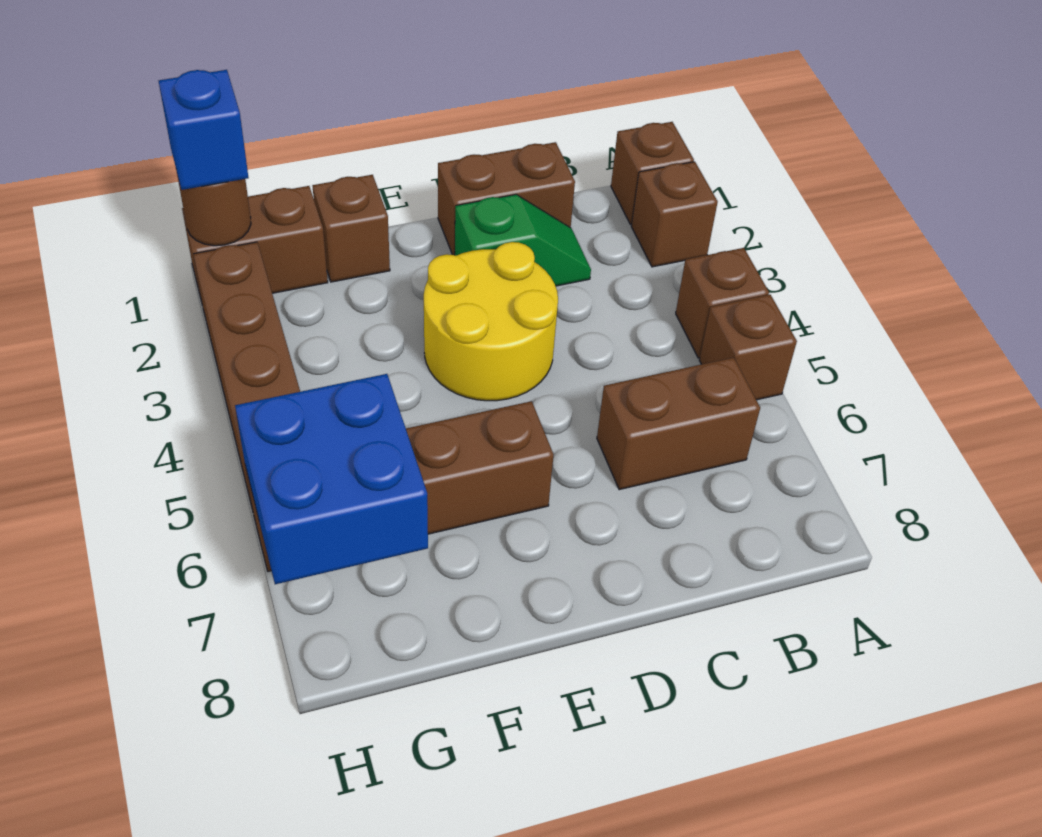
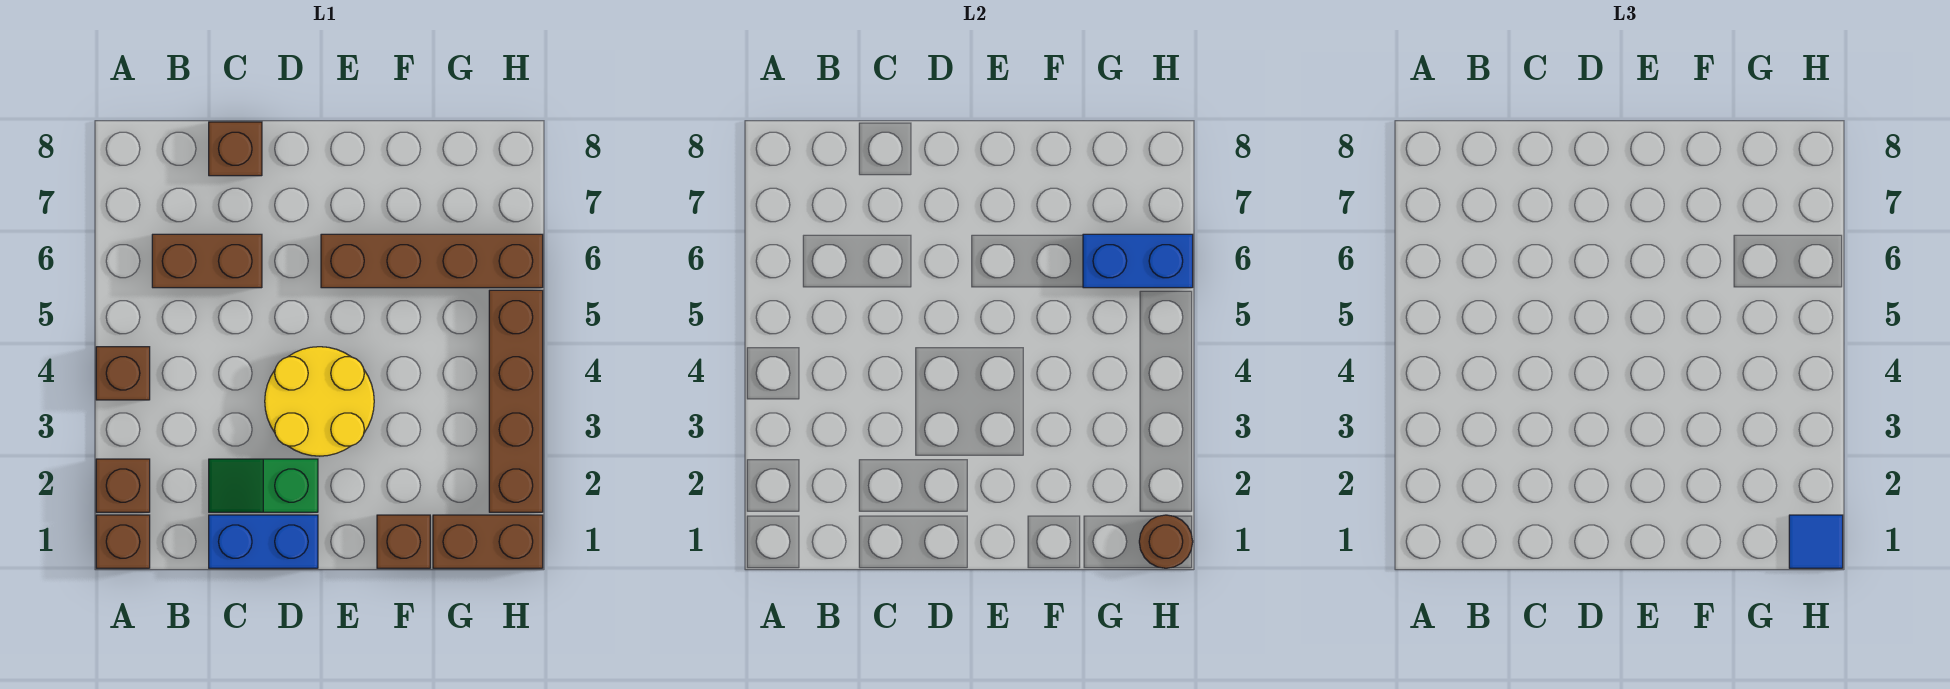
brown 1x1 brick [699,295,797,400] -> brown 1x1 brick moved to [209,122,262,176]
brown 1x2 brick [438,142,575,255] -> blue 1x2 brick [209,515,318,568]
blue 2x2 brick [235,374,428,584] -> blue 1x2 brick [1083,234,1193,288]
blue 1x1 brick [159,70,249,190] -> blue 1x1 tile [1789,515,1843,568]

